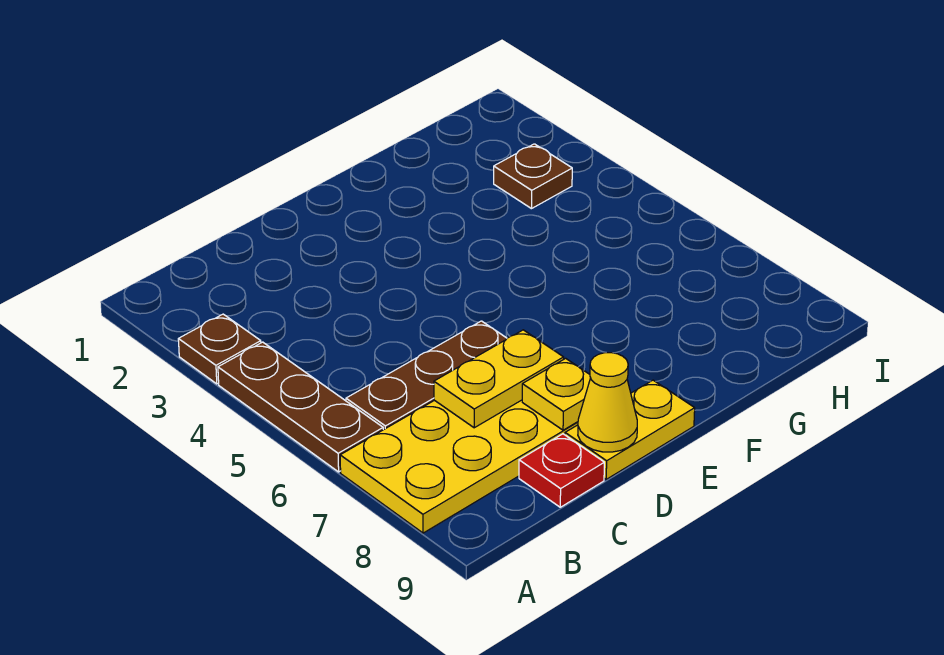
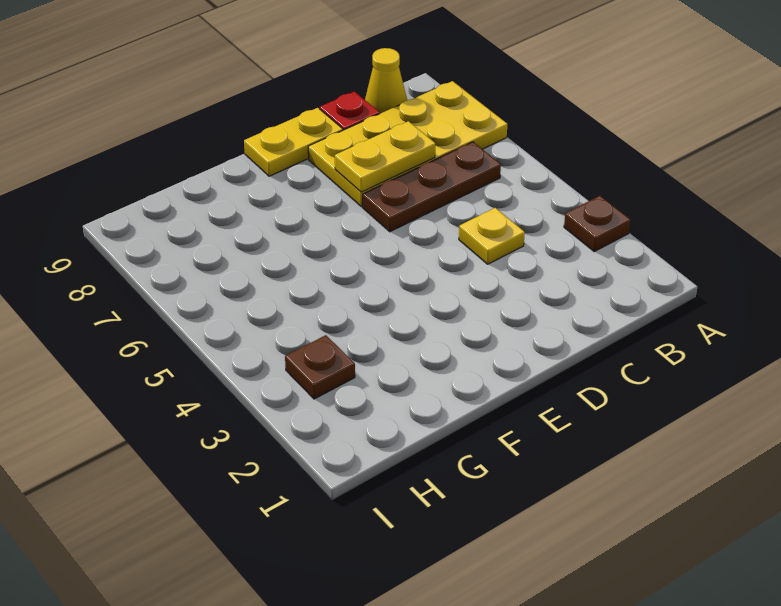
brown 1x3 plate [218,342,383,472] -> none
yellow 1x1 plate [522,358,591,430] -> yellow 1x1 plate moved to [459,208,525,264]
yellow 1x1 cone [578,353,637,452] -> yellow 1x1 cone moved to [365,48,407,114]

